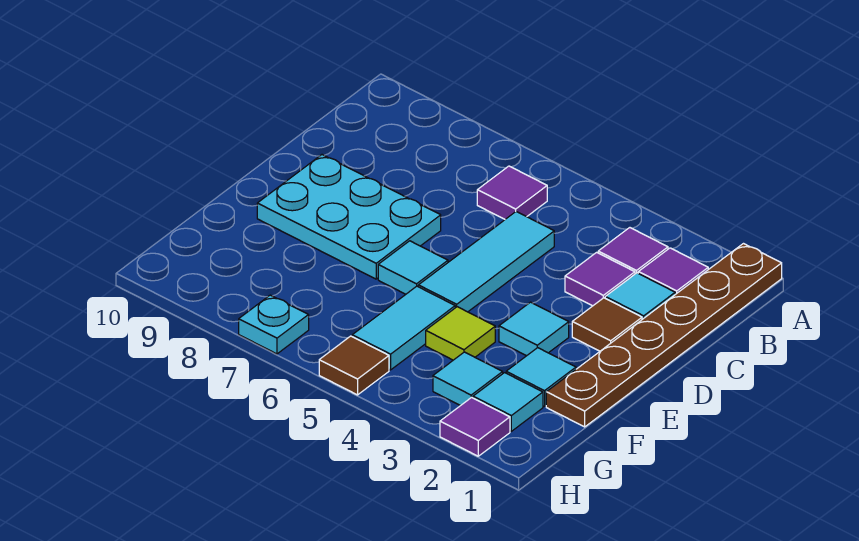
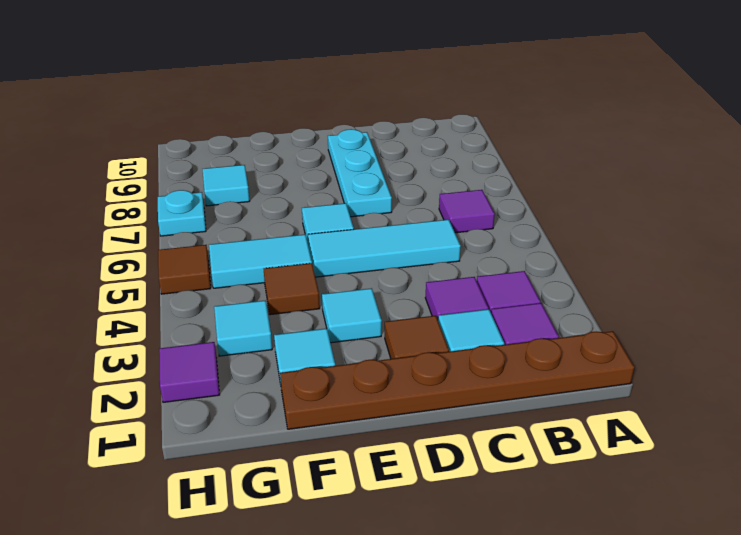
cyan 2x3 plate [257,155,441,279] -> cyan 1x3 plate [328,129,392,217]
lime 1x1 tile [426,307,495,360] -> brown 1x1 tile [264,263,320,315]
cyan 1x1 tile [473,373,543,431] -> cyan 1x1 tile moved to [203,165,250,206]

